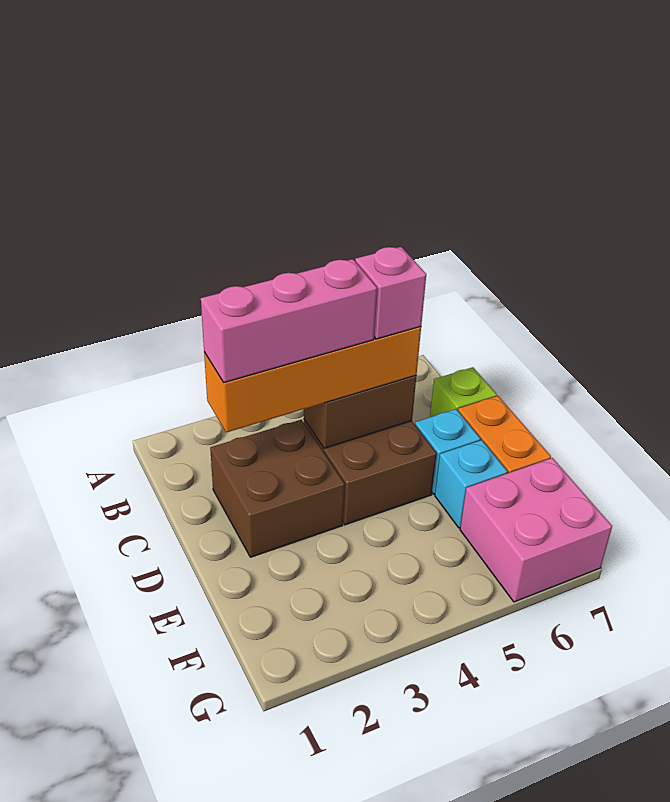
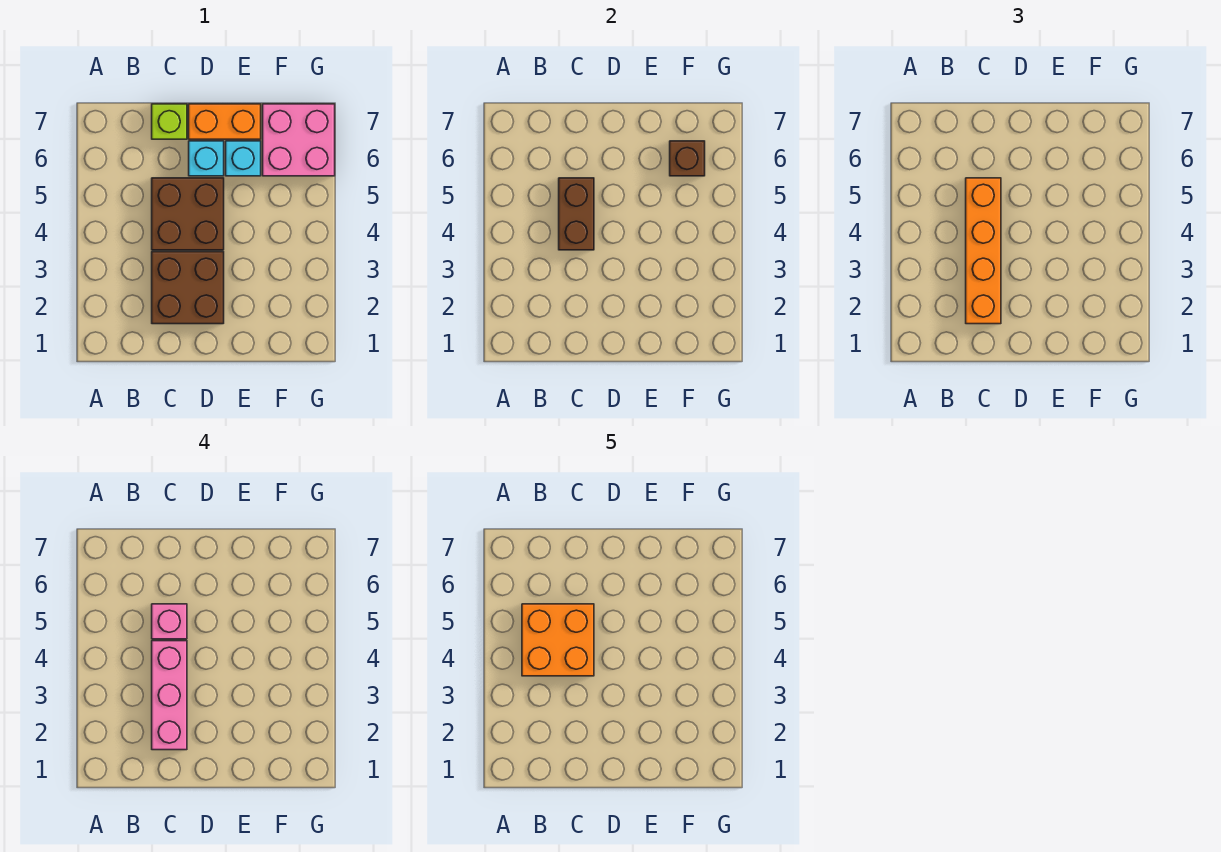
none -> orange 2x2 brick [522,604,594,676]
none -> brown 1x1 brick [670,141,705,176]

